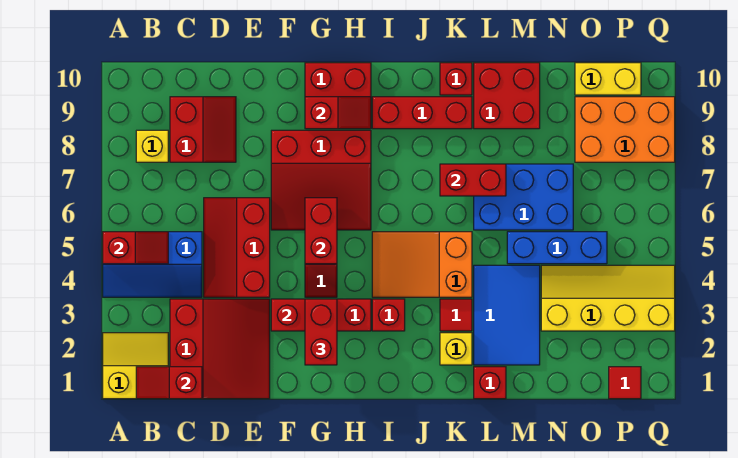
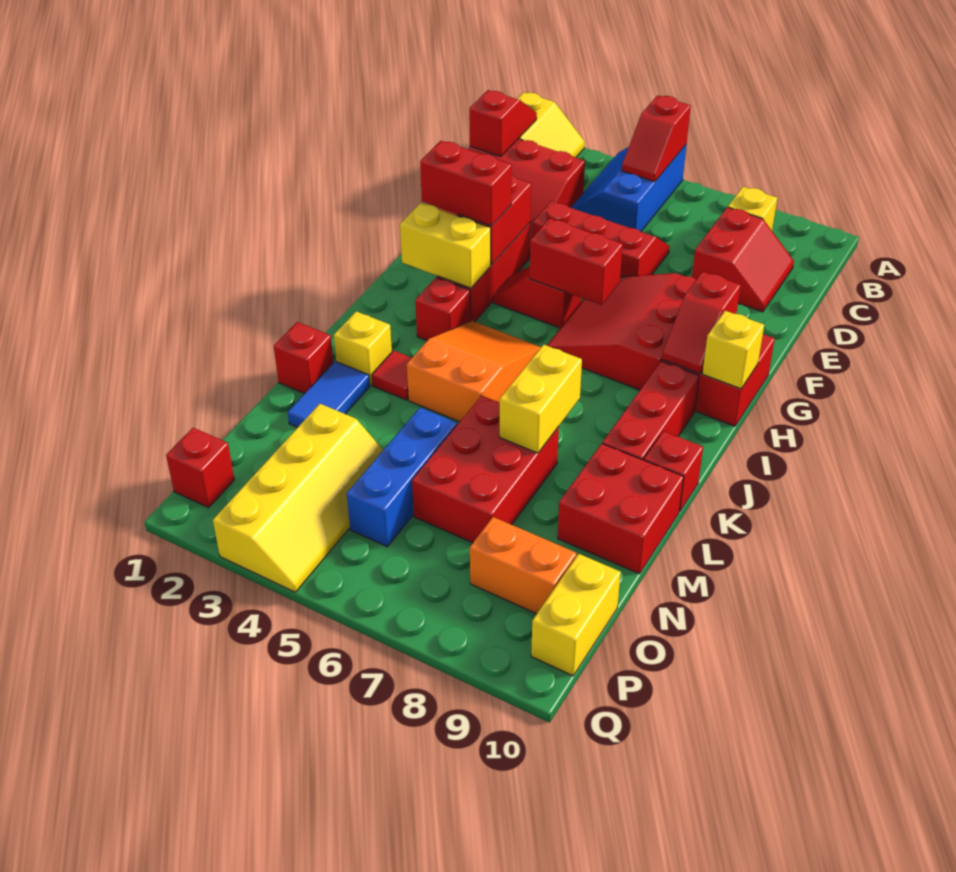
red 2x2 slope [170,97,236,162] -> red 2x2 slope turned to [692,207,794,312]
none -> yellow 1x2 brick [400,203,491,288]
none -> yellow 1x1 brick [702,311,764,389]
red 1x2 brick [440,164,506,196] -> yellow 1x2 brick [500,345,582,453]
blue 2x3 tile [474,265,540,365] -> blue 1x2 tile [288,361,370,427]
blue 2x3 brick [474,164,573,230] -> red 2x3 brick [412,396,559,543]
orange 2x3 brick [575,97,675,162] -> orange 1x2 brick [470,517,576,614]
red 1x1 tile [609,367,641,399] -> red 1x1 brick [166,428,234,508]

